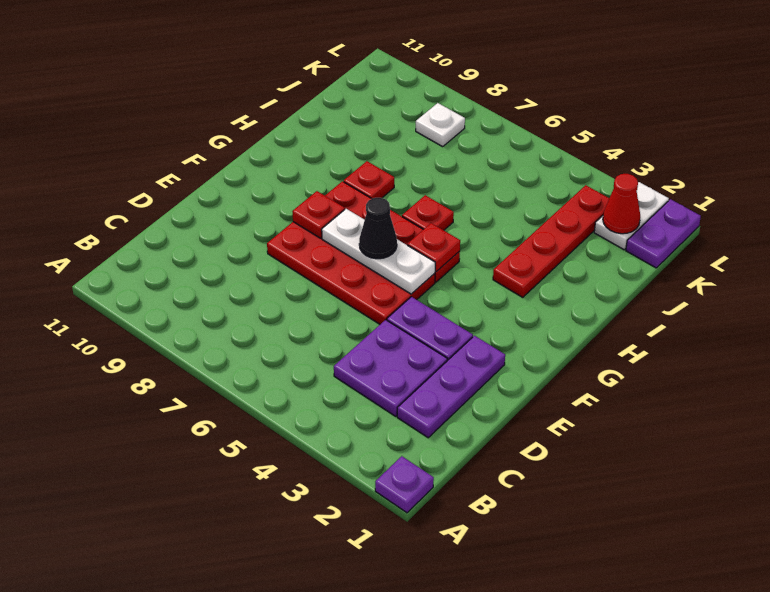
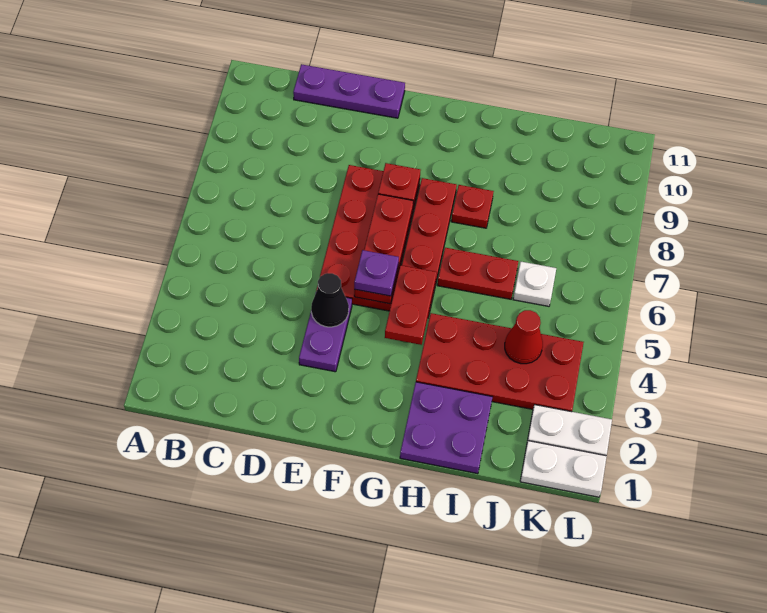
purple 1x1 plate [375,456,434,513] -> purple 1x1 plate moved to [354,250,399,296]
purple 1x3 plate [397,336,505,438] -> purple 1x3 plate moved to [293,64,405,118]
purple 2x2 plate [334,320,447,416] -> purple 2x2 plate moved to [400,382,492,474]
white 1x3 plate [322,209,436,294] -> red 1x3 plate [354,194,413,304]
black 1x1 cone [359,198,397,259] -> black 1x1 cone moved to [311,273,349,327]
red 1x1 plate [407,223,460,272] -> red 1x2 plate [385,265,437,345]
red 1x4 plate [493,185,609,297] -> red 2x4 plate [416,313,584,412]
red 1x1 plate [402,195,454,230] -> red 1x2 plate [438,248,518,299]
purple 1x2 plate [626,199,701,268] -> white 1x2 plate [520,441,607,497]
red 1x1 cone [603,174,640,234] -> red 1x1 cone moved to [505,310,543,364]
white 1x1 plate [416,103,465,147] -> white 1x1 plate moved to [513,262,556,306]

